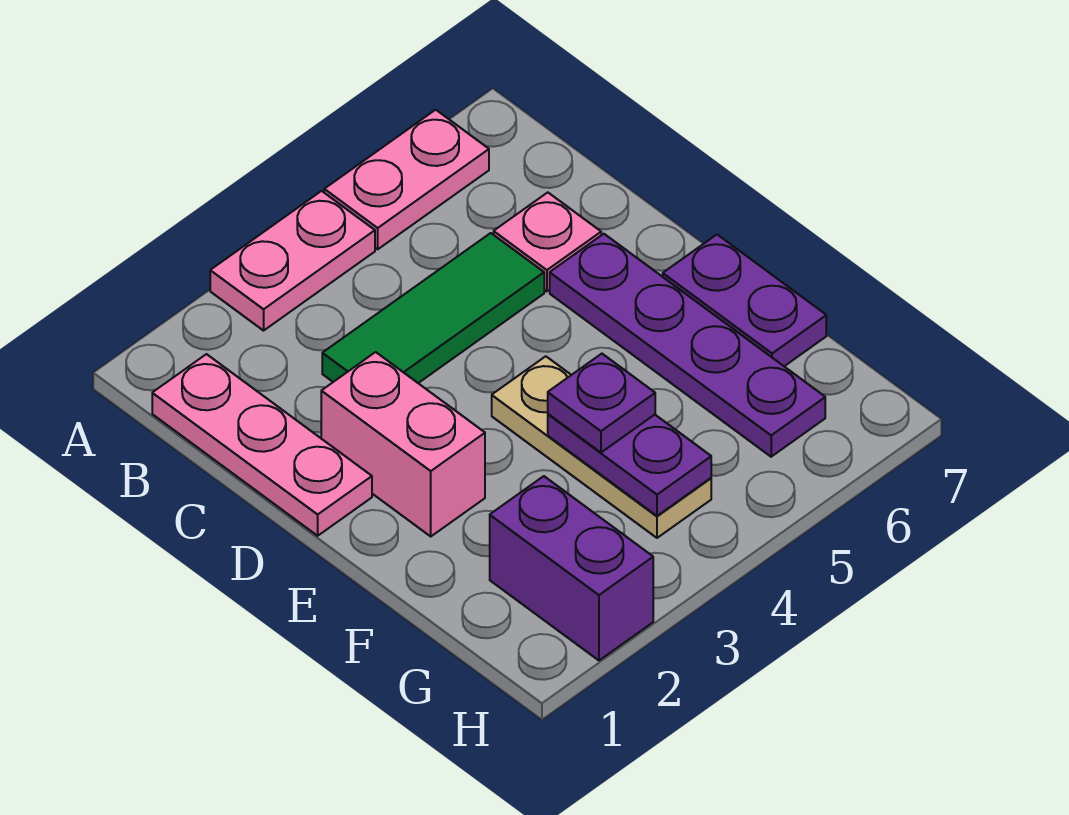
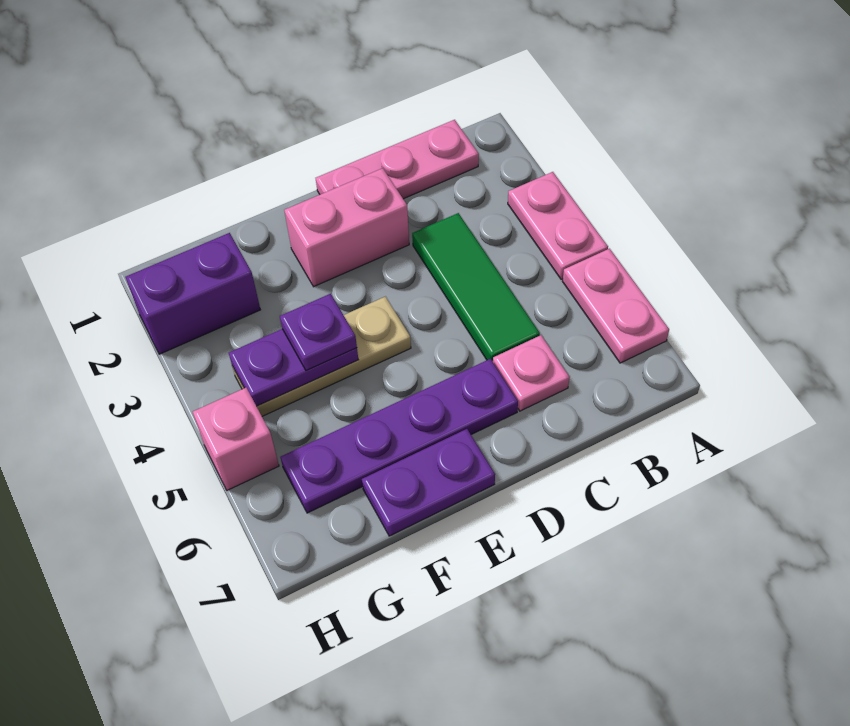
none -> pink 1x1 brick [193,387,279,490]

